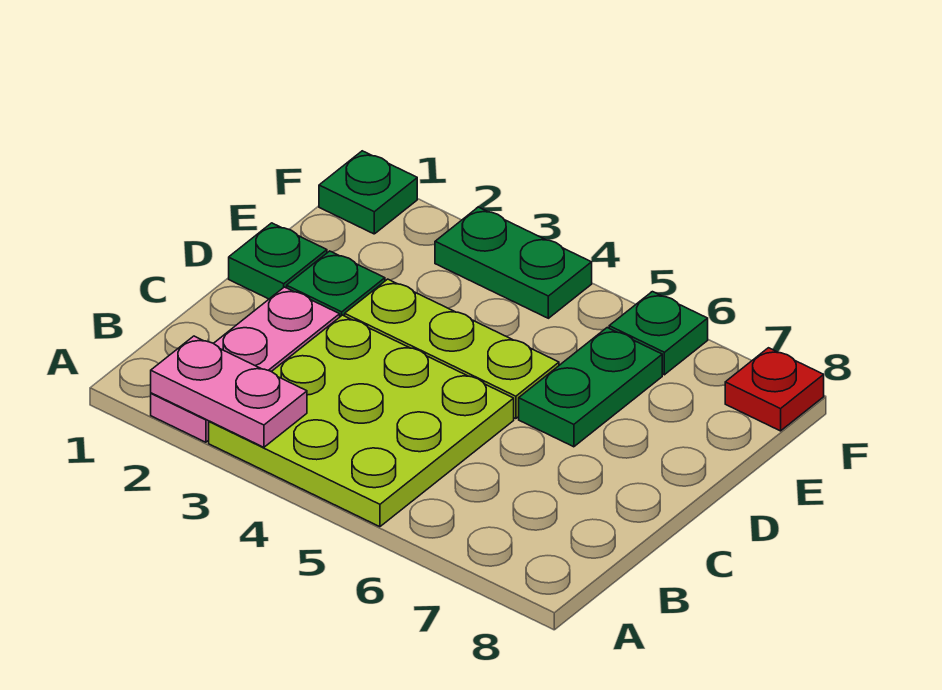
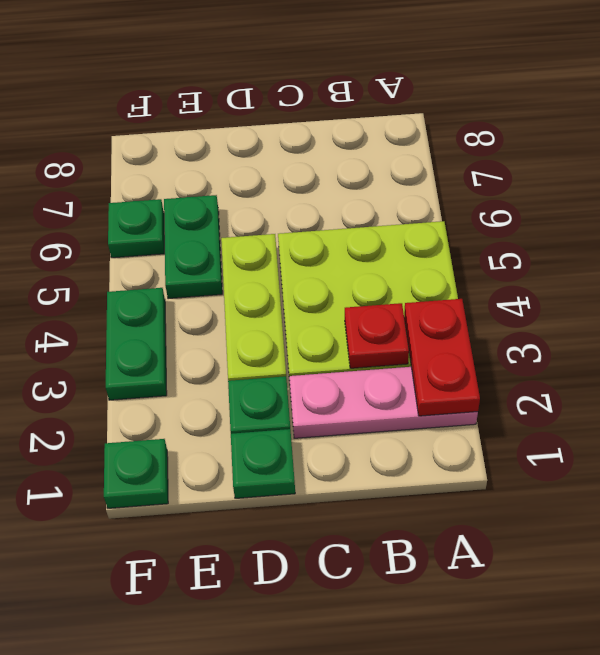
pink 1x2 plate [151,336,307,447] -> red 1x2 plate [404,299,480,416]
green 1x2 plate [519,328,662,447] -> green 1x2 plate turned to [164,195,222,299]
red 1x1 plate [725,348,824,431] -> red 1x1 plate moved to [345,303,409,368]

